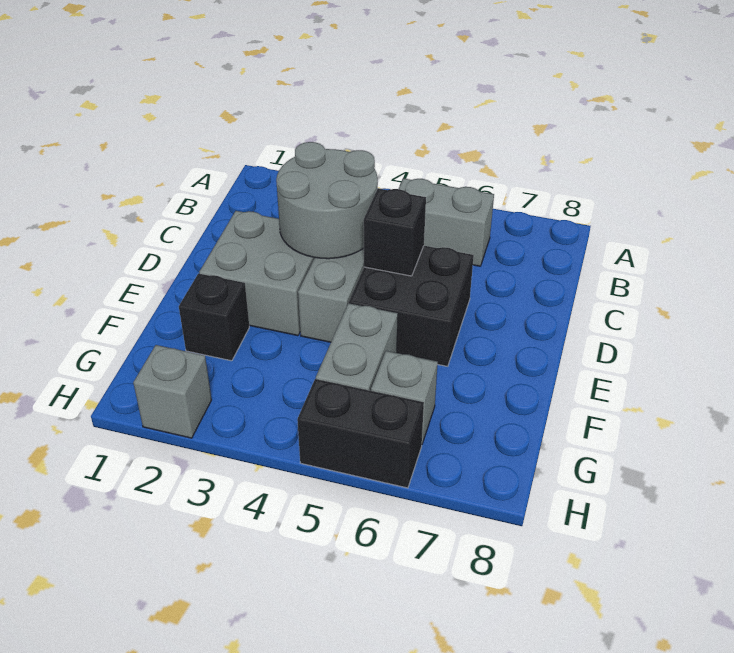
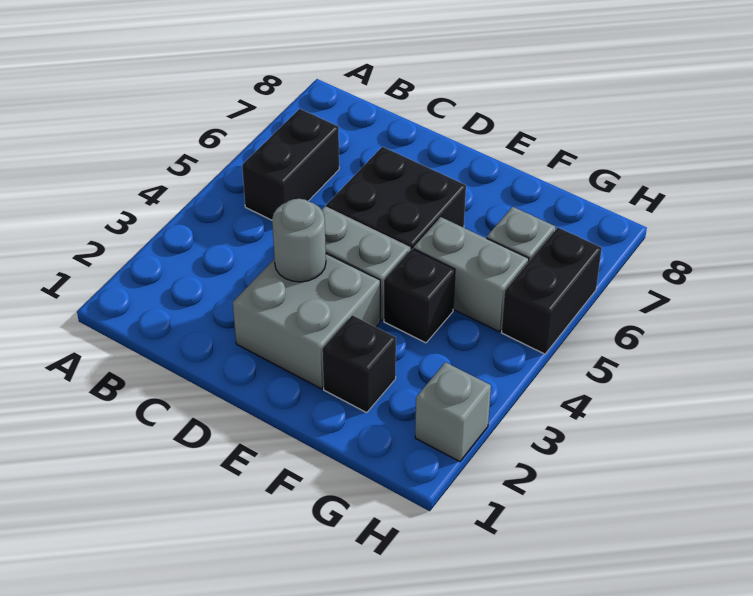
grey 1x2 brick [399,178,494,266] -> black 1x2 brick [242,109,339,220]
grey 2x2 round brick [276,142,378,259] -> grey 1x1 round brick [272,199,326,282]
black 1x1 brick [364,189,426,276] -> black 1x1 brick moved to [384,249,455,343]

